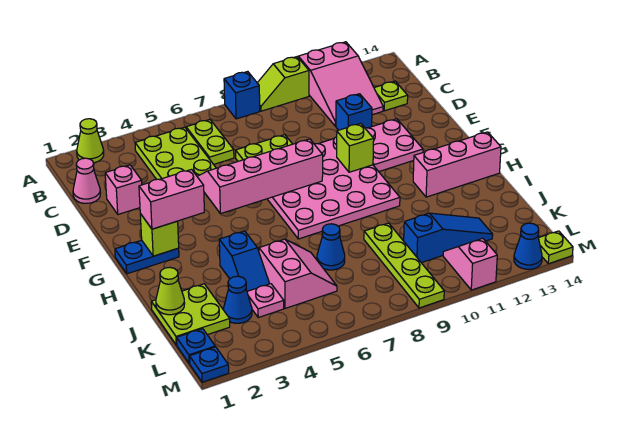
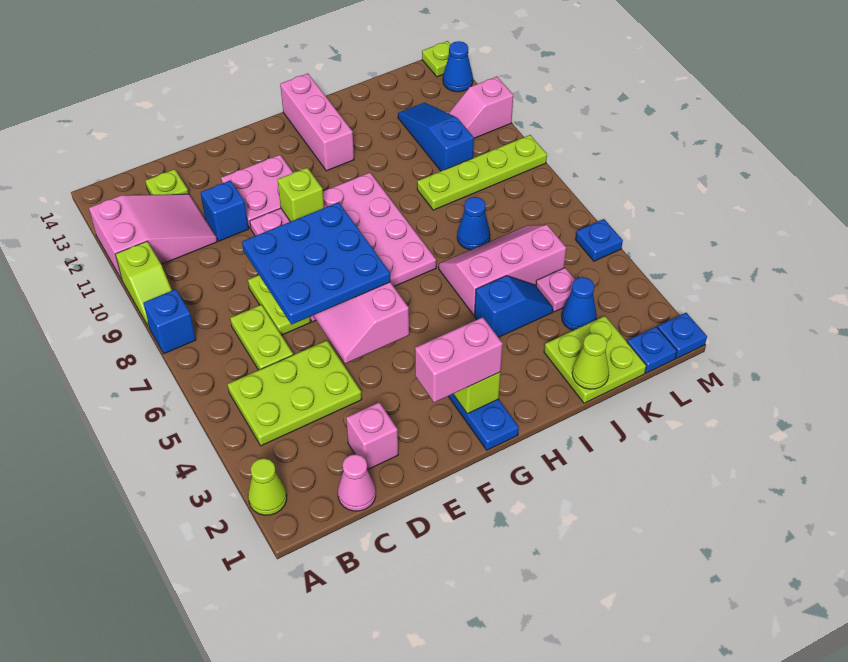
lime 1x2 plate [186,120,234,164] -> lime 1x2 plate turned to [230,305,293,370]
none -> blue 3x3 plate [242,202,390,325]
pink 1x2 brick [139,170,204,229] -> pink 1x2 brick turned to [415,317,503,403]
pink 2x2 slope [259,239,337,308] -> pink 2x3 slope [439,225,566,315]
none -> blue 1x1 plate [576,219,623,261]

